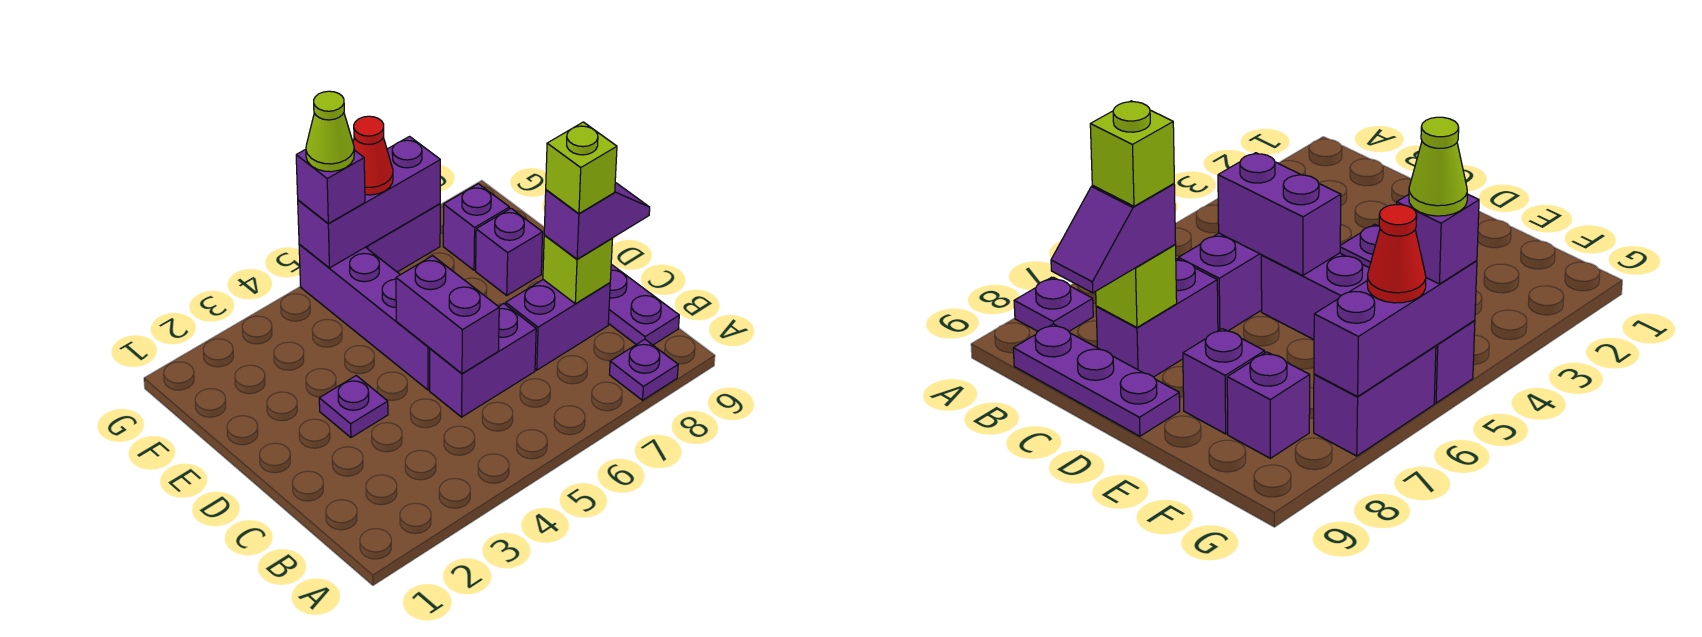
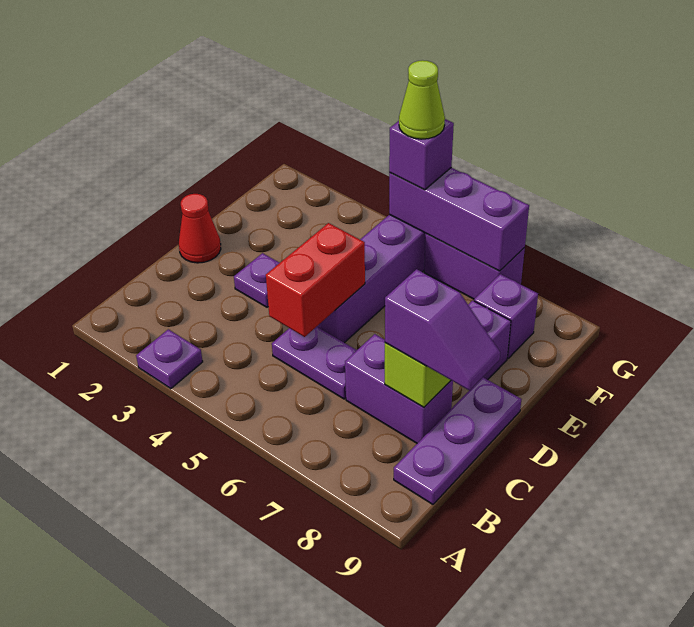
purple 1x1 plate [610,339,678,400] -> purple 1x1 plate moved to [136,329,203,389]
purple 1x2 brick [430,304,536,417] -> purple 1x2 plate [272,327,357,399]
purple 1x2 brick [396,256,499,374] -> red 1x2 brick [266,223,365,337]
lime 1x1 brick [546,122,617,214] -> none
red 1x1 cone [353,116,393,195] -> red 1x1 cone moved to [179,194,221,263]

